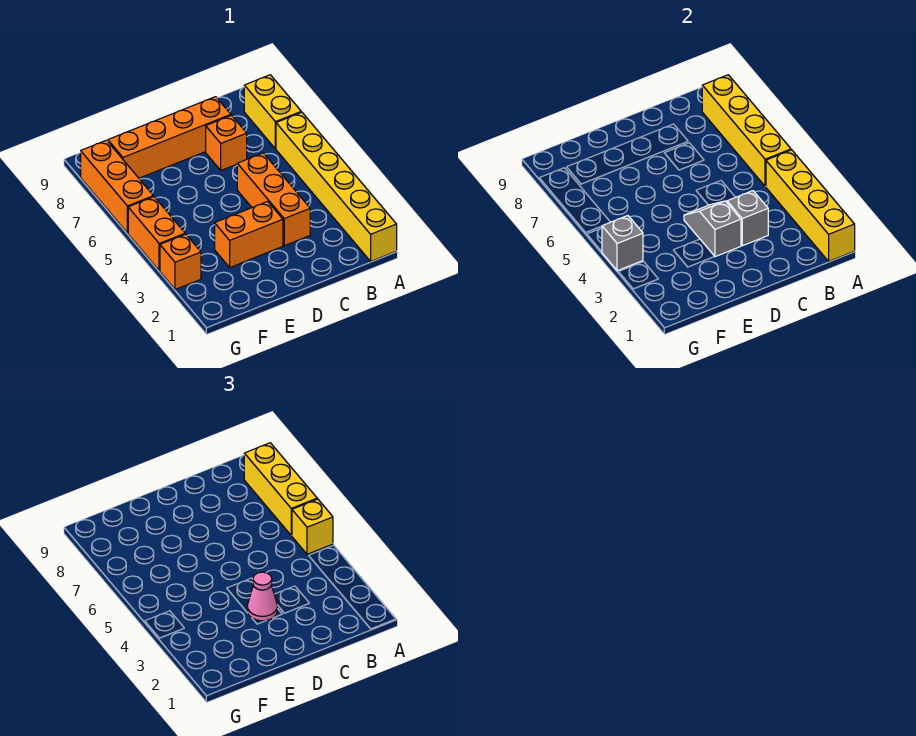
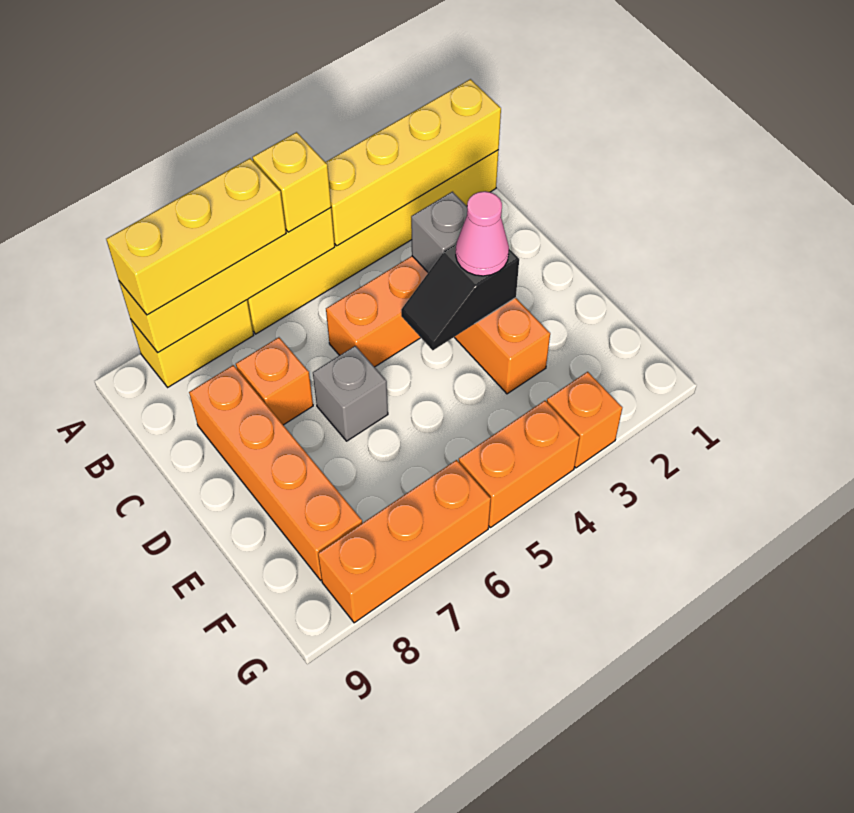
grey 1x2 slope [684,201,741,257] -> black 1x2 slope [401,244,519,350]
grey 1x1 brick [602,216,643,271] -> grey 1x1 brick moved to [313,346,388,441]

